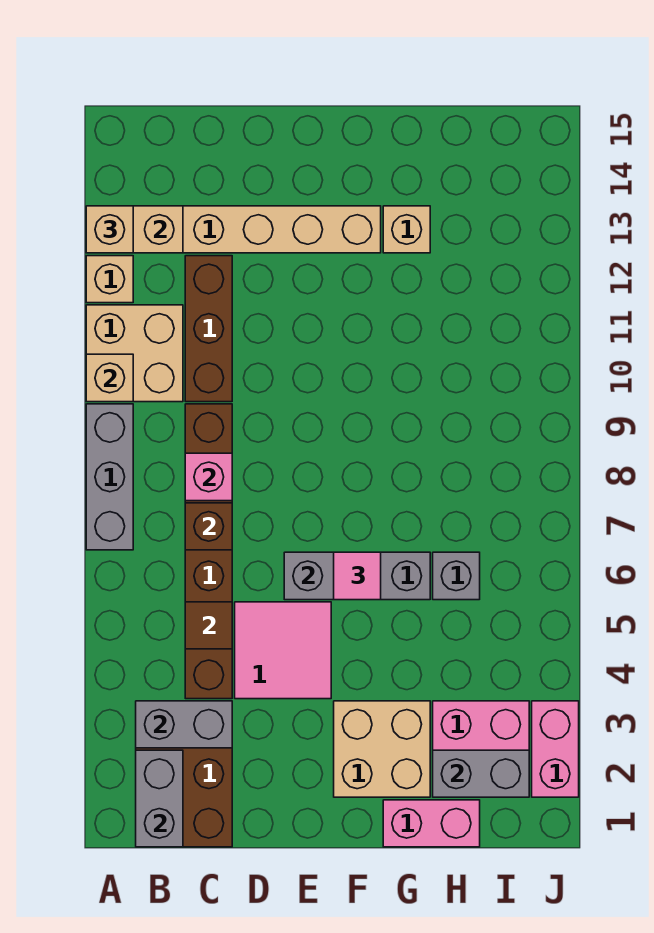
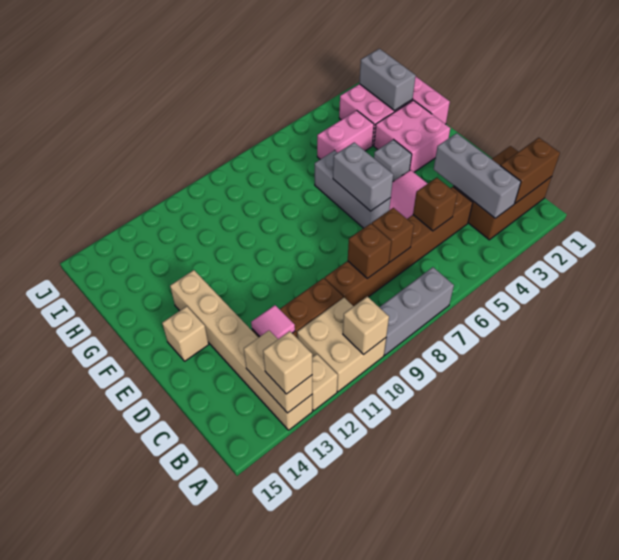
grey 1x2 brick [136,750,183,847] -> brown 1x2 brick [500,138,560,203]
grey 1x2 brick [136,701,232,748] -> grey 1x3 brick [434,133,521,218]
brown 1x1 tile [185,602,232,649] -> brown 1x1 brick [413,178,457,231]
pink 1x1 brick [185,453,232,501] -> brown 1x1 brick [348,224,391,279]
tan 2x2 brick [334,701,430,797] -> pink 2x2 brick [374,100,450,172]
pink 1x1 tile [334,552,381,600] -> pink 1x1 tile moved to [251,305,295,339]
tan 1x1 brick [383,206,430,253] -> tan 1x1 brick moved to [162,306,209,361]
grey 1x1 brick [433,552,480,600] -> grey 1x1 brick moved to [374,140,412,181]
pink 1x2 brick [532,701,579,797] -> pink 1x2 brick moved to [317,110,374,159]

